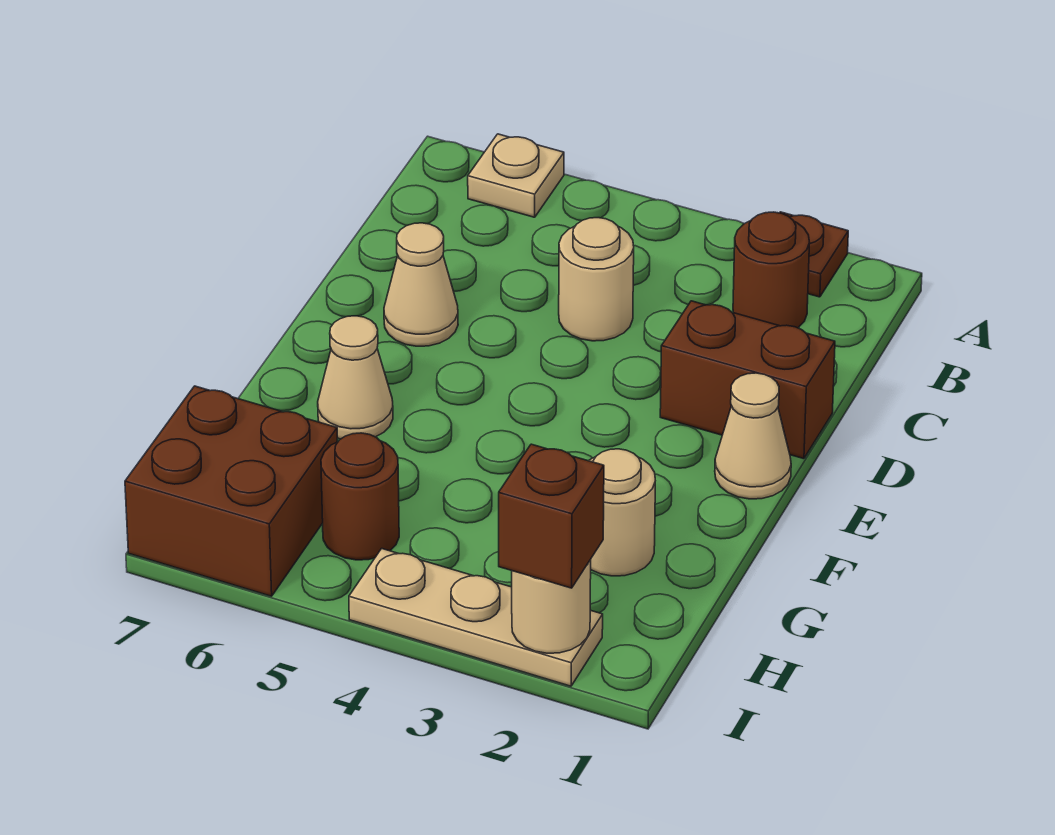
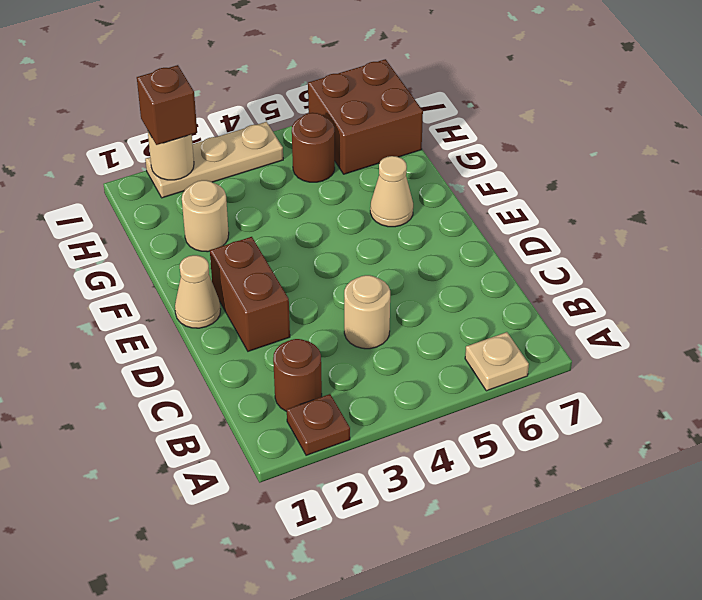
brown 1x2 brick [660,301,835,459] -> brown 1x2 brick turned to [210,237,290,351]
tan 1x1 cone [384,223,458,346] -> none

